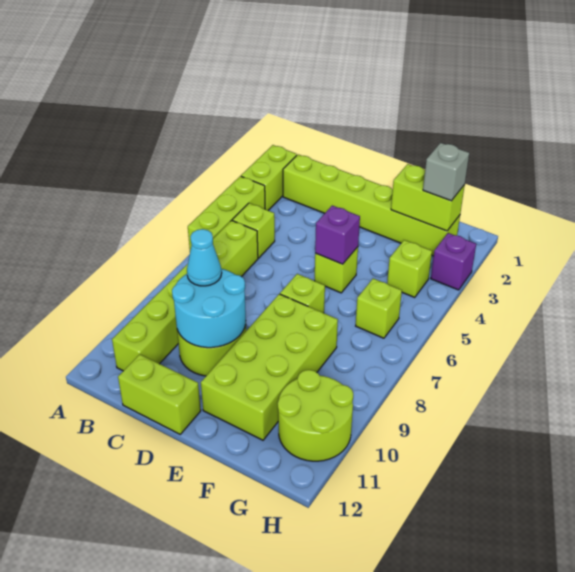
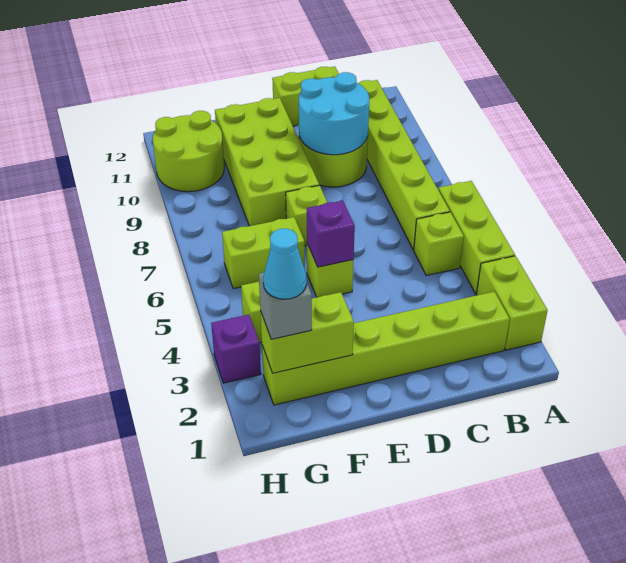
cyan 1x1 cone [187,229,222,286] -> cyan 1x1 cone moved to [263,229,306,299]
lime 1x1 brick [356,278,402,338] -> lime 1x2 brick [222,217,305,289]

